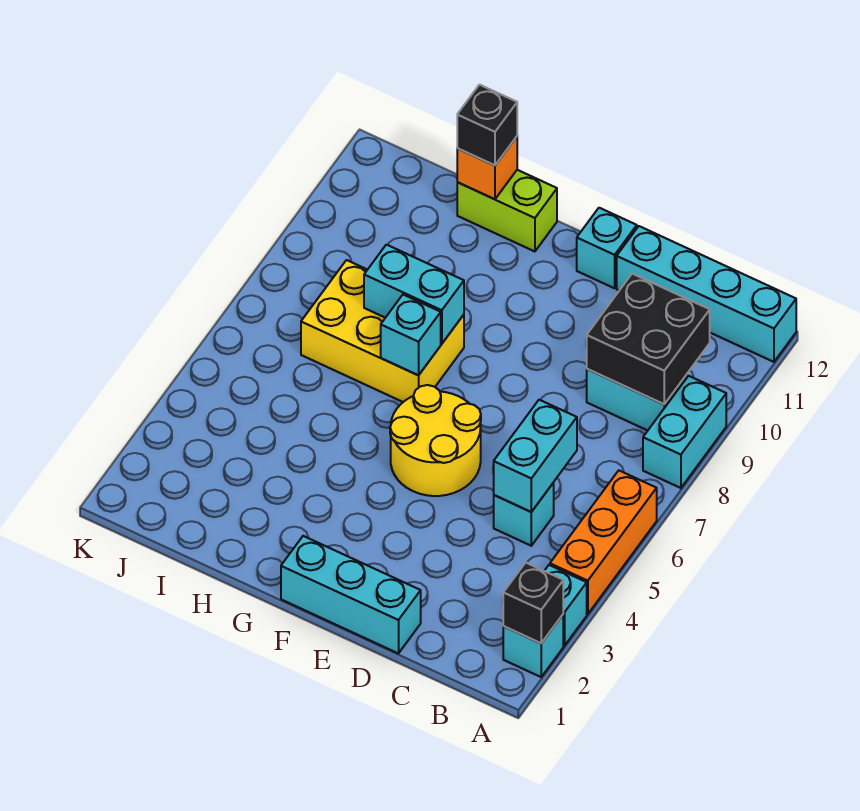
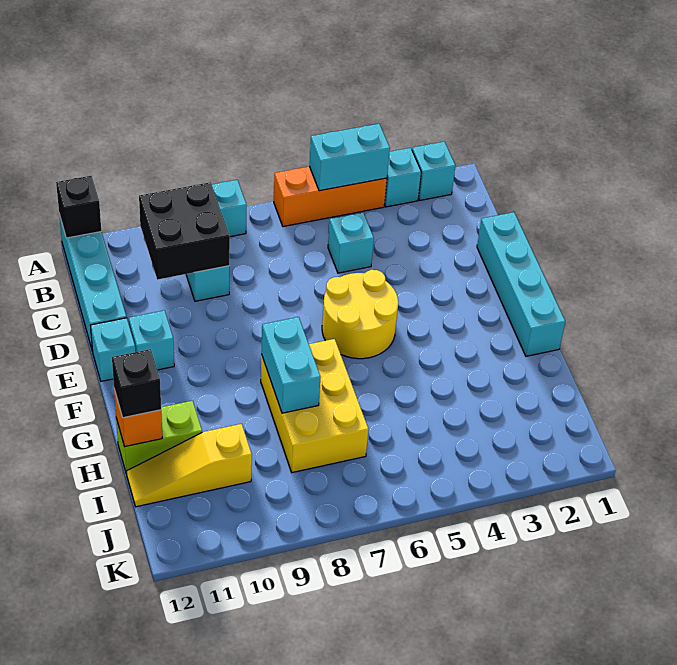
black 1x1 brick [503,563,563,643] -> black 1x1 brick moved to [56,176,101,238]
cyan 1x2 brick [494,400,577,512] -> cyan 1x2 brick moved to [309,124,390,191]
cyan 1x3 brick [281,536,421,653] -> cyan 1x4 brick [477,212,565,356]
cyan 1x1 brick [381,295,441,375] -> cyan 1x1 brick moved to [129,310,174,370]
lime 1x2 brick [457,170,557,251] -> lime 1x2 brick turned to [116,401,202,474]
none -> yellow 1x3 slope [126,424,252,507]

